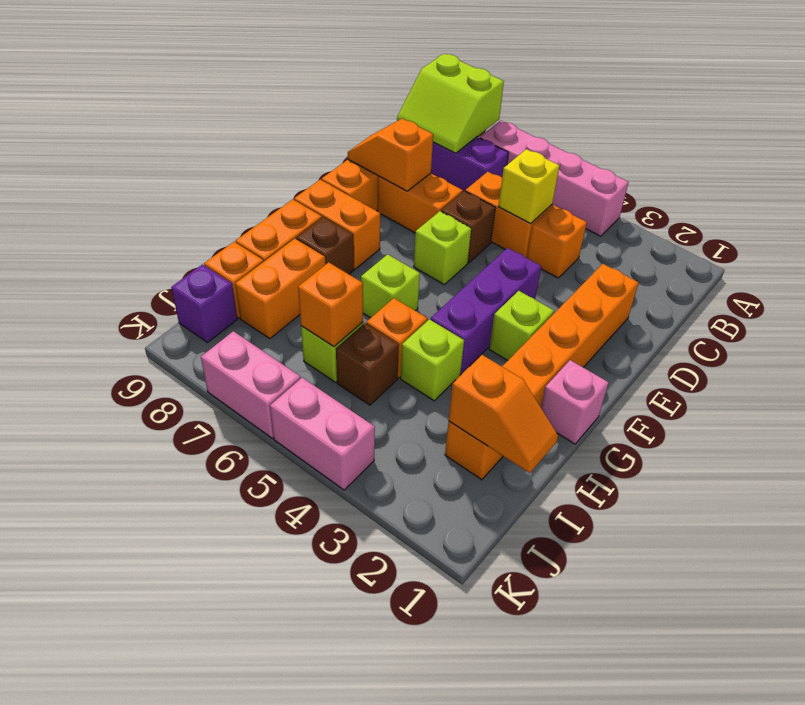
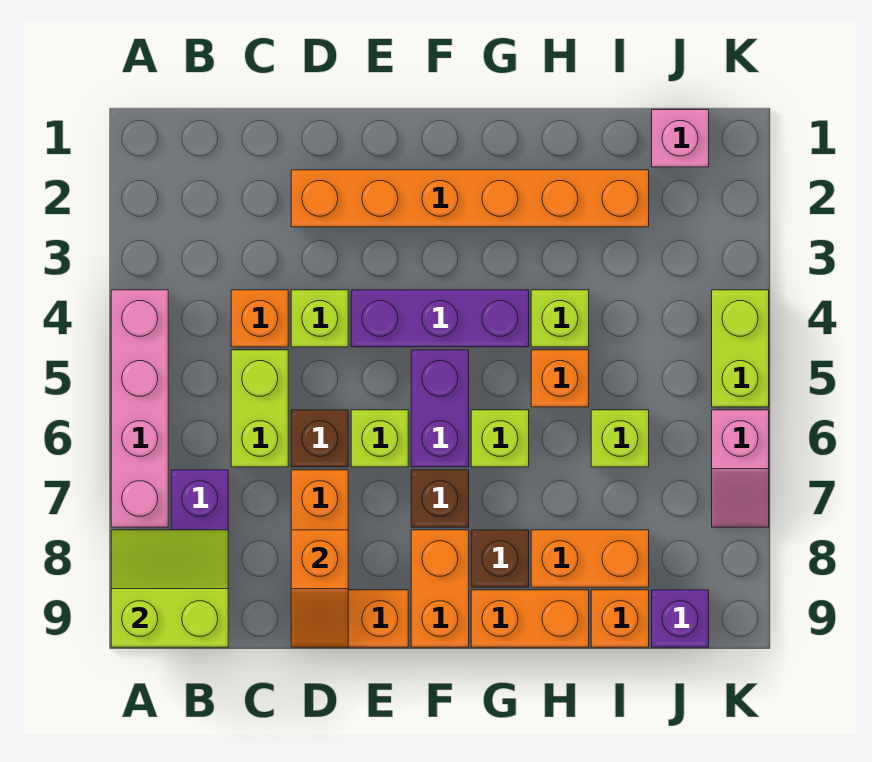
lime 2x2 slope [397,54,504,153] -> lime 2x2 slope turned to [111,530,228,647]
orange 1x2 brick [465,172,552,258] -> lime 1x2 brick [231,350,288,467]
yellow 1x1 brick [498,149,559,224] -> none
lime 1x1 brick [489,291,554,360] -> lime 1x1 brick moved to [291,290,348,347]
none -> purple 1x2 brick [411,350,469,467]
pink 1x1 brick [541,360,609,444] -> pink 1x1 brick moved to [652,110,709,167]
orange 1x2 slope [449,355,558,473] -> none
brown 1x1 brick [336,323,399,405] -> brown 1x1 brick moved to [411,470,469,527]
orange 1x1 brick [298,262,363,347] -> none
pink 1x2 brick [270,378,375,490] -> lime 1x2 brick [712,290,769,407]
pink 1x2 brick [201,331,301,439] -> pink 1x2 slope [712,410,769,527]

